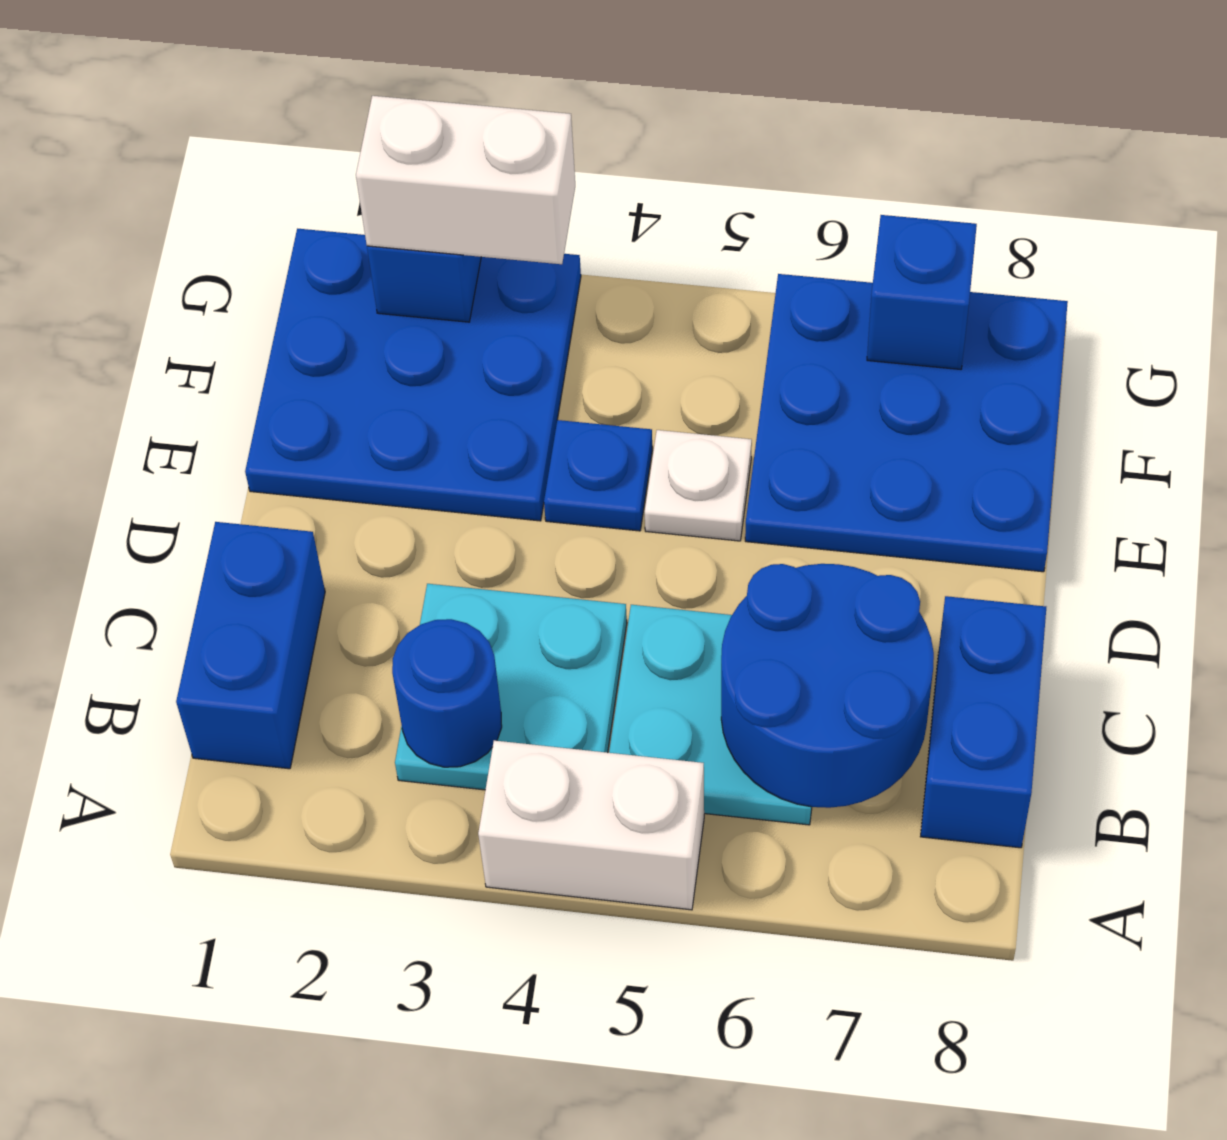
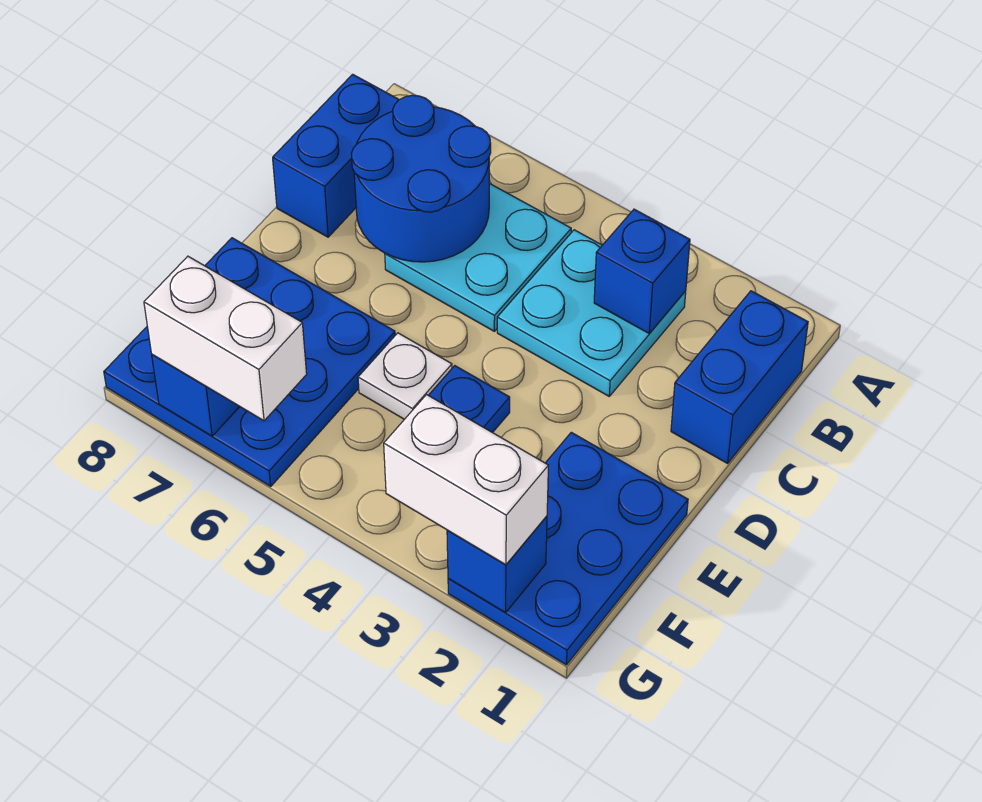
white 1x2 brick [478,740,704,910] -> white 1x2 brick moved to [144,256,307,421]
blue 1x1 round brick [392,619,502,767] -> blue 1x1 brick [594,209,690,334]
blue 3x3 plate [245,229,581,521] -> blue 2x3 plate [448,432,688,665]

